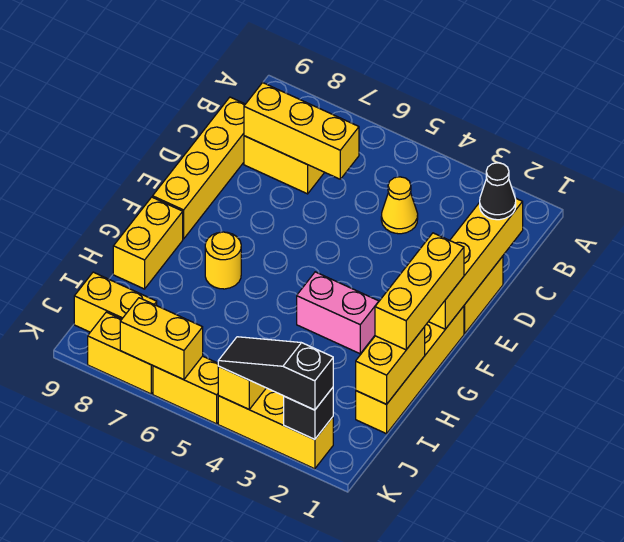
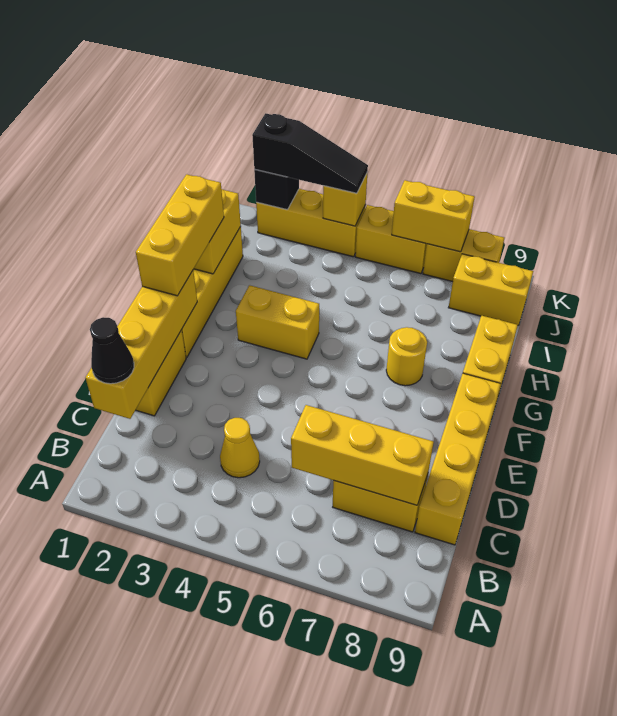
pink 1x2 brick [297,272,379,354] -> yellow 1x2 brick [236,285,319,359]

